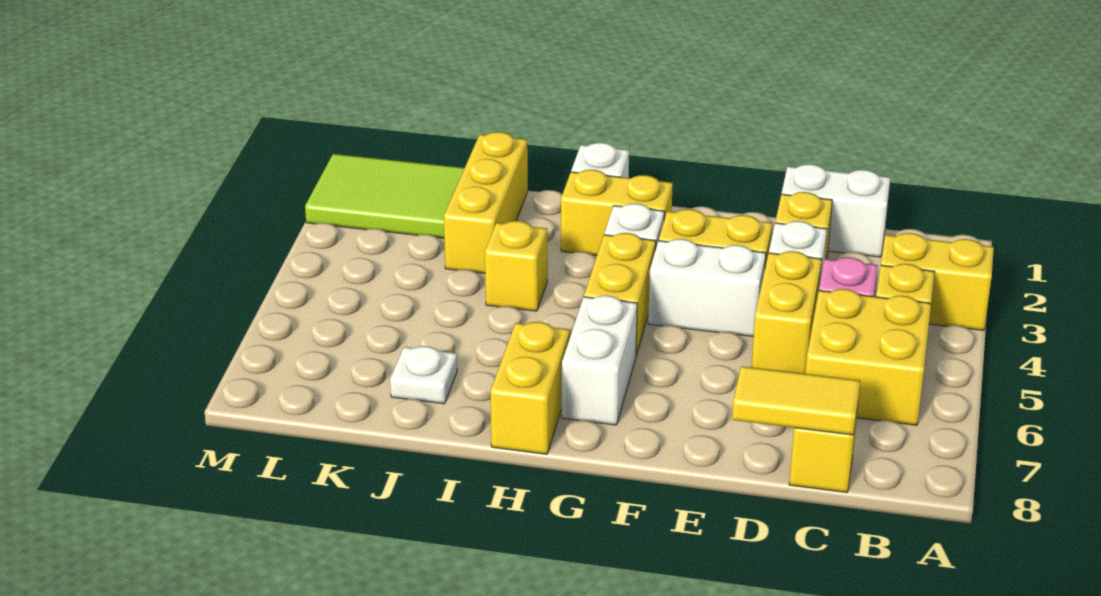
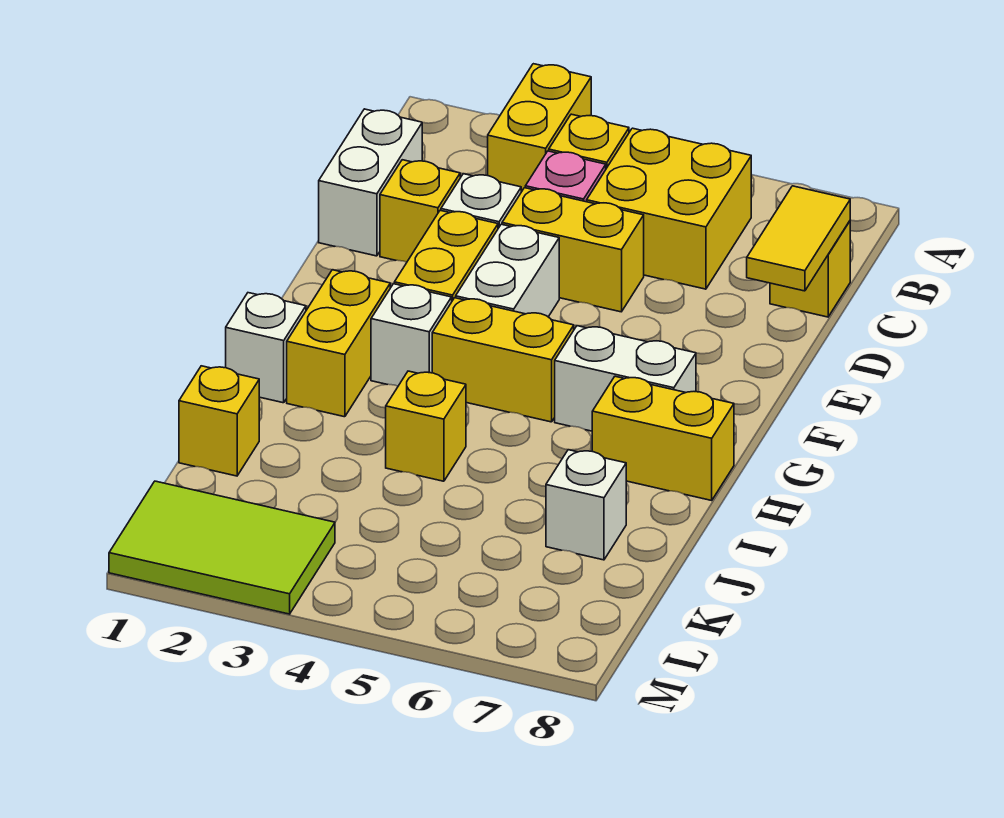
yellow 1x3 brick [444,132,528,273] -> yellow 1x1 brick [179,366,259,476]
white 1x1 plate [390,346,457,404] -> white 1x1 brick [546,450,626,560]
lime 2x3 tile [305,154,465,238] -> lime 2x3 tile turned to [109,481,335,614]

